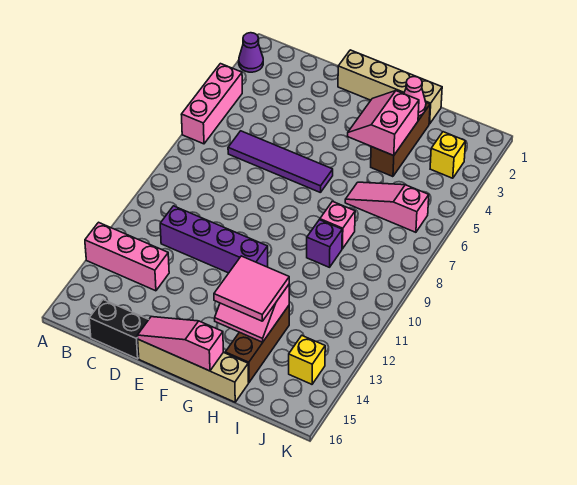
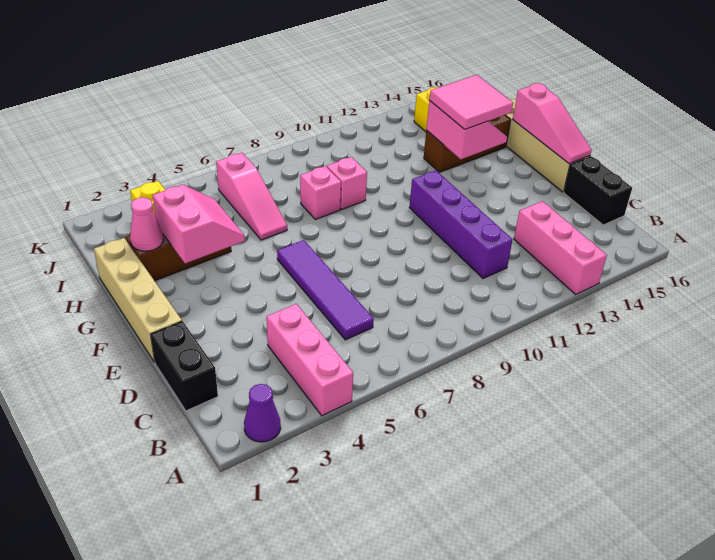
pink 1x3 brick [181,64,242,144] -> pink 1x3 brick turned to [267,304,353,416]
none -> black 1x2 brick [150,321,218,411]
pink 2x2 slope [348,91,419,156] -> pink 2x2 slope turned to [153,185,245,263]
purple 1x1 brick [307,220,342,267] -> pink 1x1 brick [327,157,367,210]

